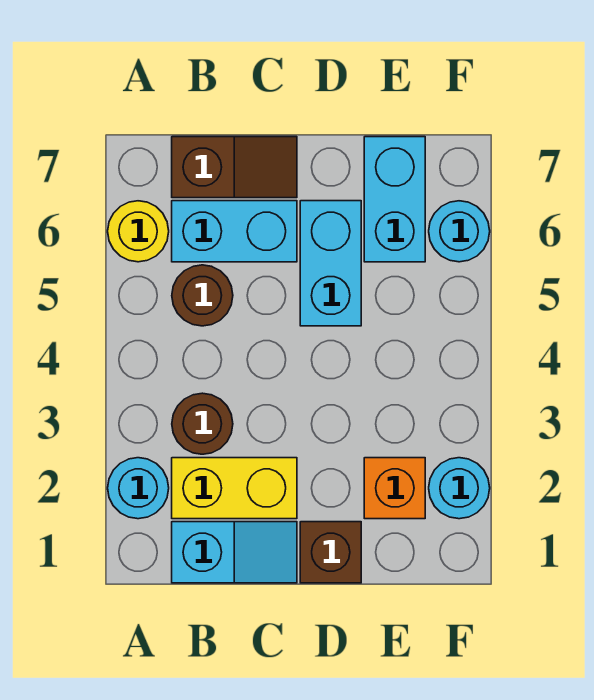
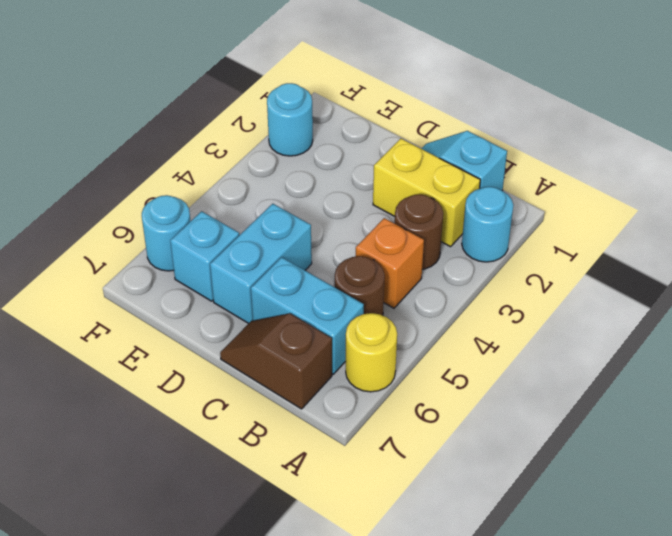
brown 1x1 brick [300,522,361,583] -> none
orange 1x1 brick [364,458,425,519] -> orange 1x1 brick moved to [356,218,424,308]
cyan 1x2 brick [364,137,425,262] -> cyan 1x1 brick [170,211,239,301]

